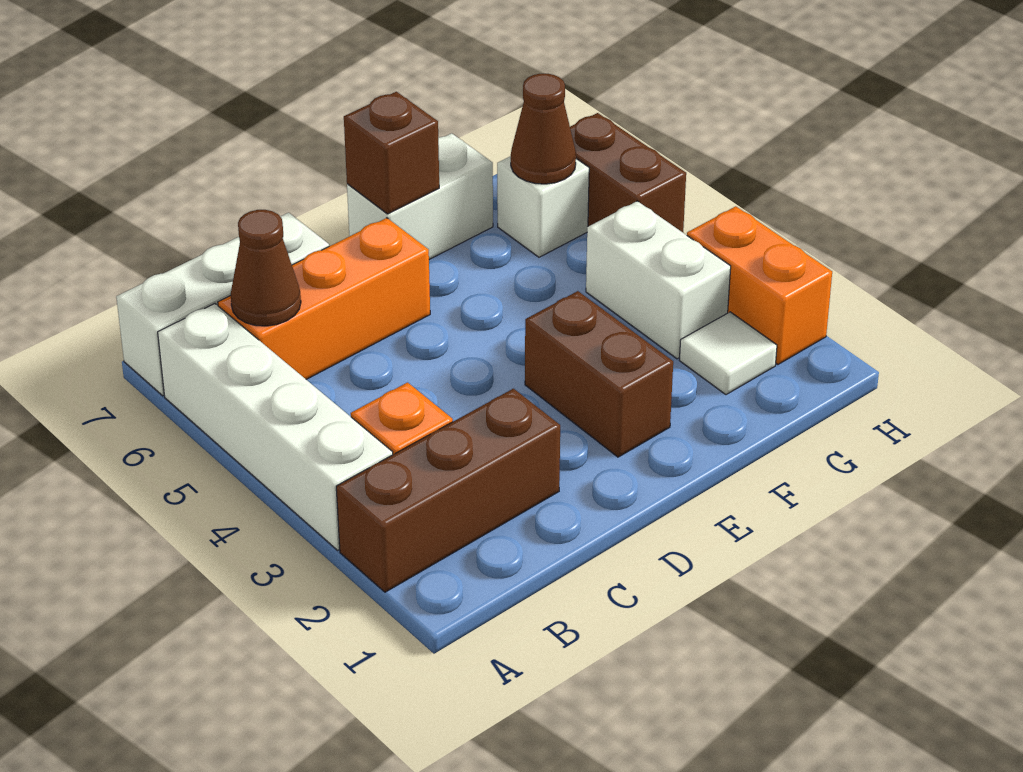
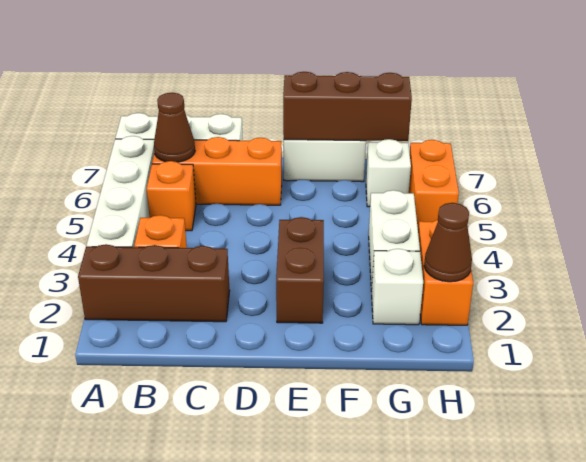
none -> orange 1x1 brick [147,161,196,231]
brown 1x1 brick [344,92,439,214] -> brown 1x3 brick [283,72,412,141]
white 1x1 tile [679,312,777,395] -> white 1x1 brick [372,249,423,325]
brown 1x1 cone [511,74,576,184] -> brown 1x1 cone moved to [424,203,472,282]
brown 1x2 brick [570,113,686,232] -> orange 1x2 brick [409,140,459,228]

